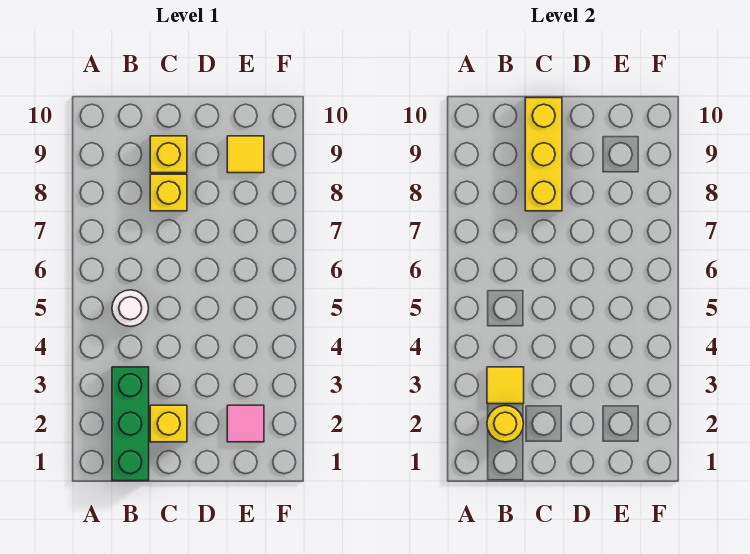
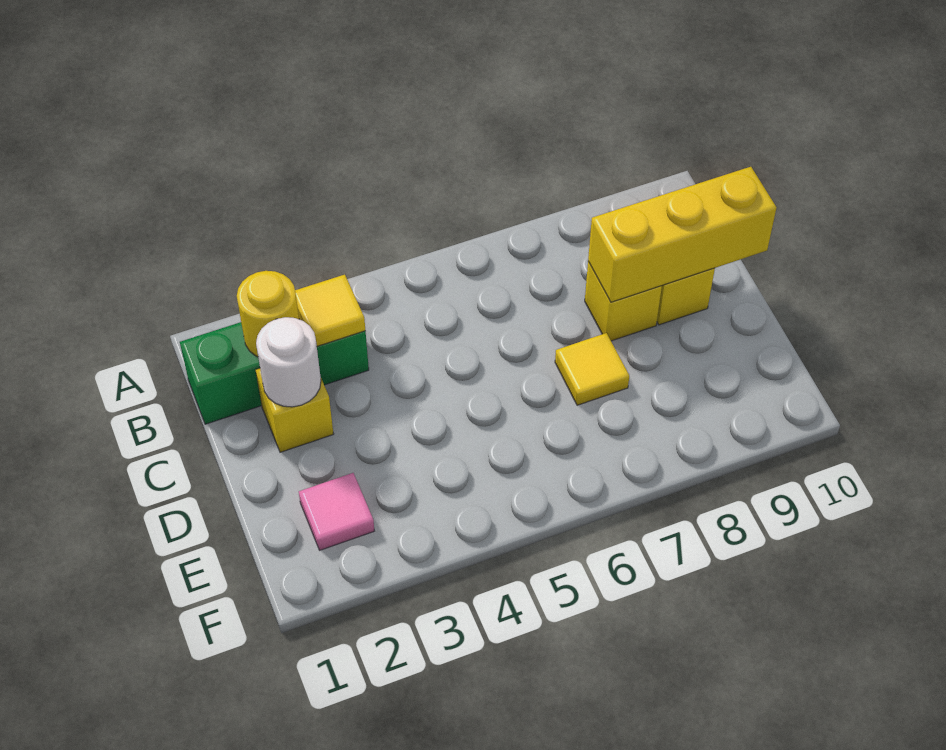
white 1x1 round brick [112,290,149,327] -> white 1x1 round brick moved to [256,317,321,407]
yellow 1x1 tile [227,136,264,173] -> yellow 1x1 tile moved to [555,333,629,405]

